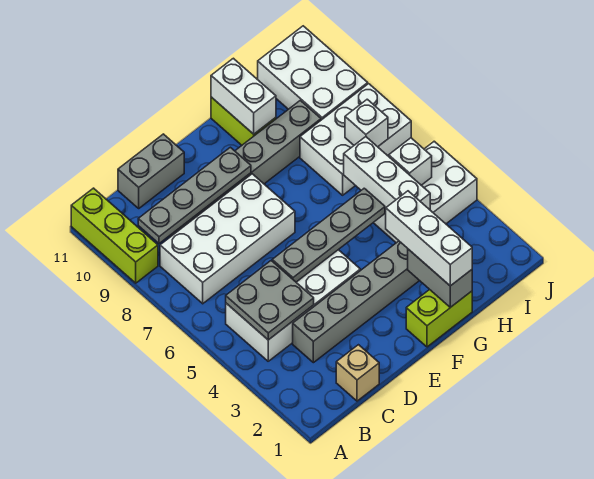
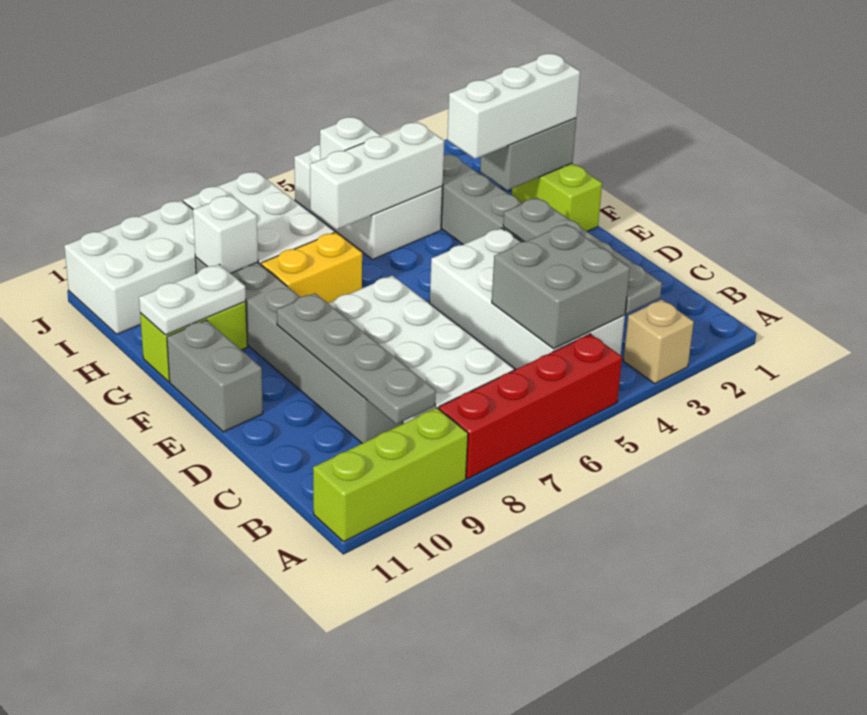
none -> red 1x4 brick [439,334,622,479]
grey 2x2 plate [226,261,314,340] -> grey 2x2 brick [492,224,630,349]
tan 1x1 brick [336,345,379,401] -> tan 1x1 brick moved to [623,300,694,383]
grey 1x2 brick [118,134,184,208] -> grey 1x2 brick moved to [167,320,263,432]
grey 1x4 plate [272,188,385,282] -> grey 1x4 plate moved to [503,198,662,314]
none -> yellow 1x2 brick [261,232,362,303]
white 1x2 brick [211,58,276,134] -> white 1x2 plate [139,264,246,335]
white 1x1 brick [345,99,388,147] -> white 1x1 brick moved to [193,195,258,273]

